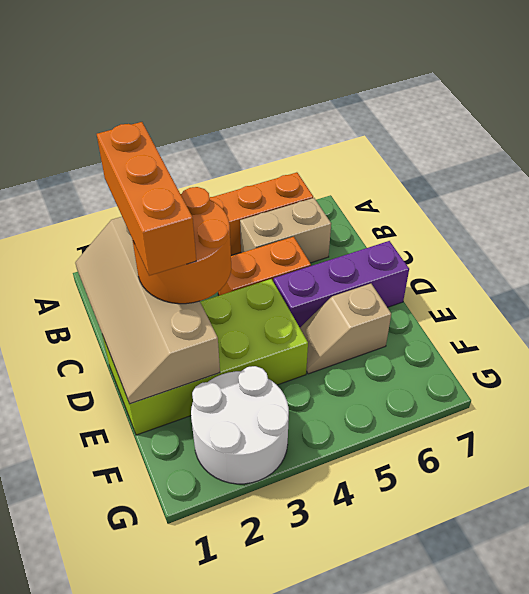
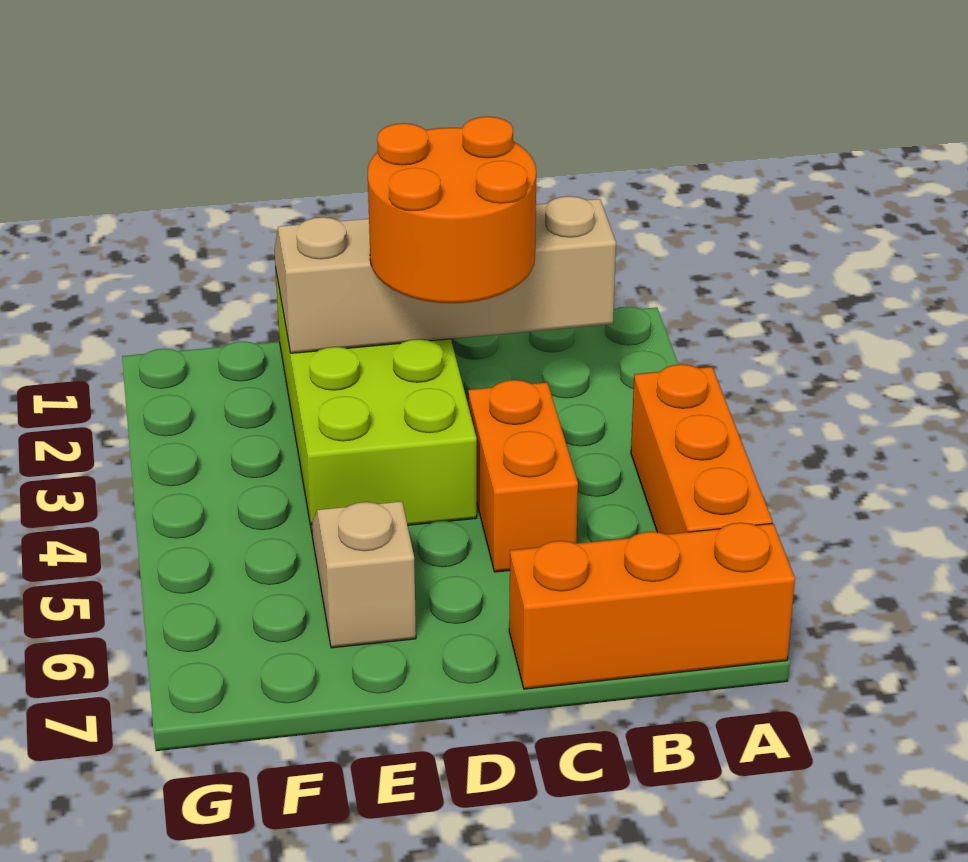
orange 1x3 brick [97,122,196,276] -> orange 1x3 brick moved to [509,522,795,689]
tan 1x2 brick [240,198,331,263] -> none
purple 1x3 brick [273,241,409,327] -> none
white 2x2 round brick [191,366,289,484] -> none

